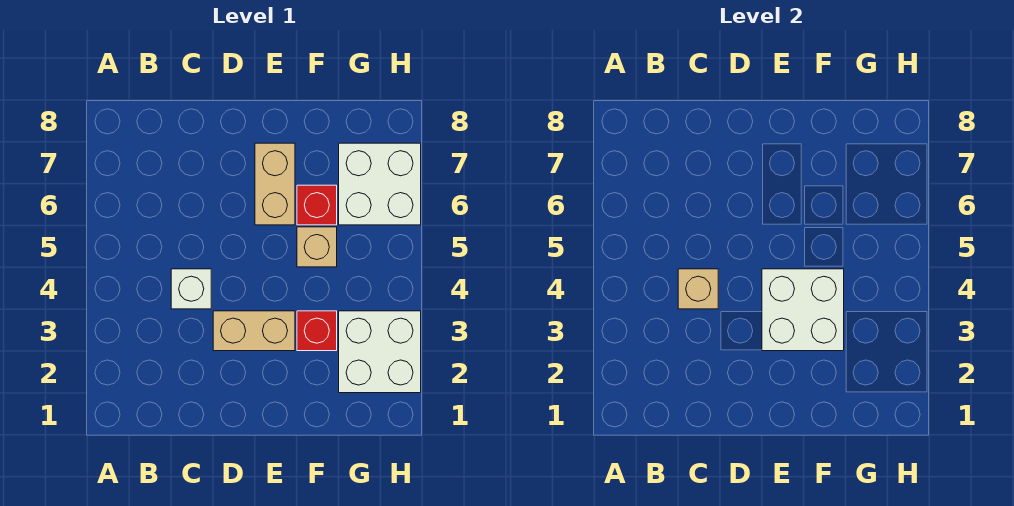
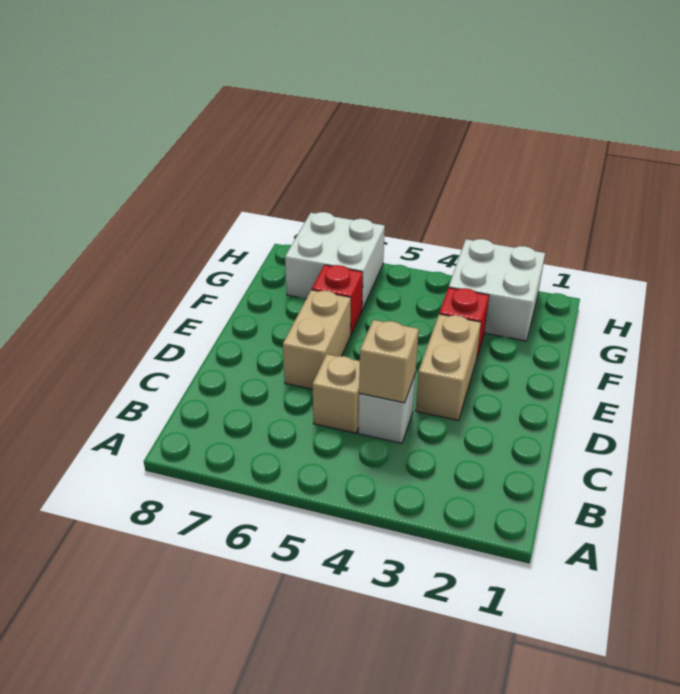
white 2x2 brick [762,269,844,351] -> none
tan 1x2 brick [255,143,295,225] -> tan 1x2 brick turned to [283,290,351,389]
tan 1x1 brick [297,227,337,267] -> tan 1x1 brick moved to [313,354,360,433]

